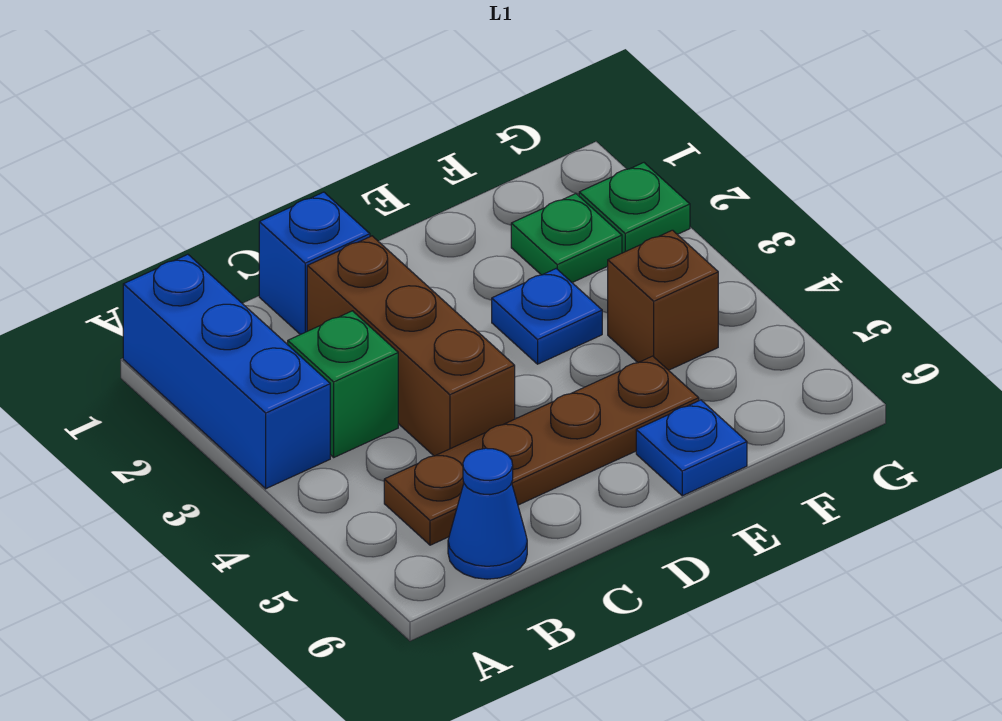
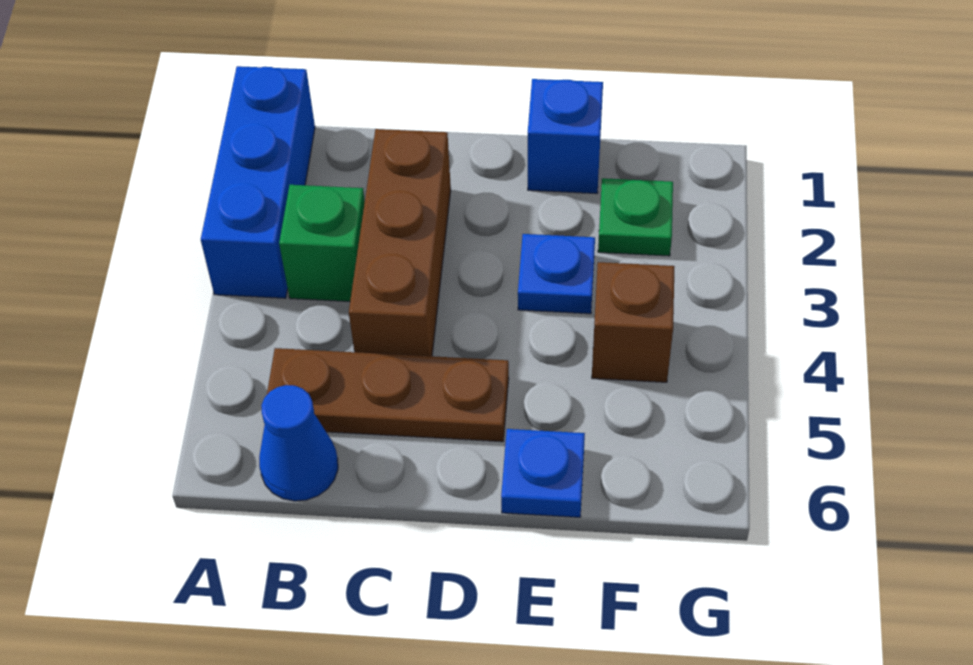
brown 1x4 plate [384,356,699,545] -> brown 1x3 plate [267,348,509,442]
blue 1x1 brick [259,192,370,335] -> blue 1x1 brick moved to [528,79,603,194]
green 1x1 plate [579,163,690,253] -> none

